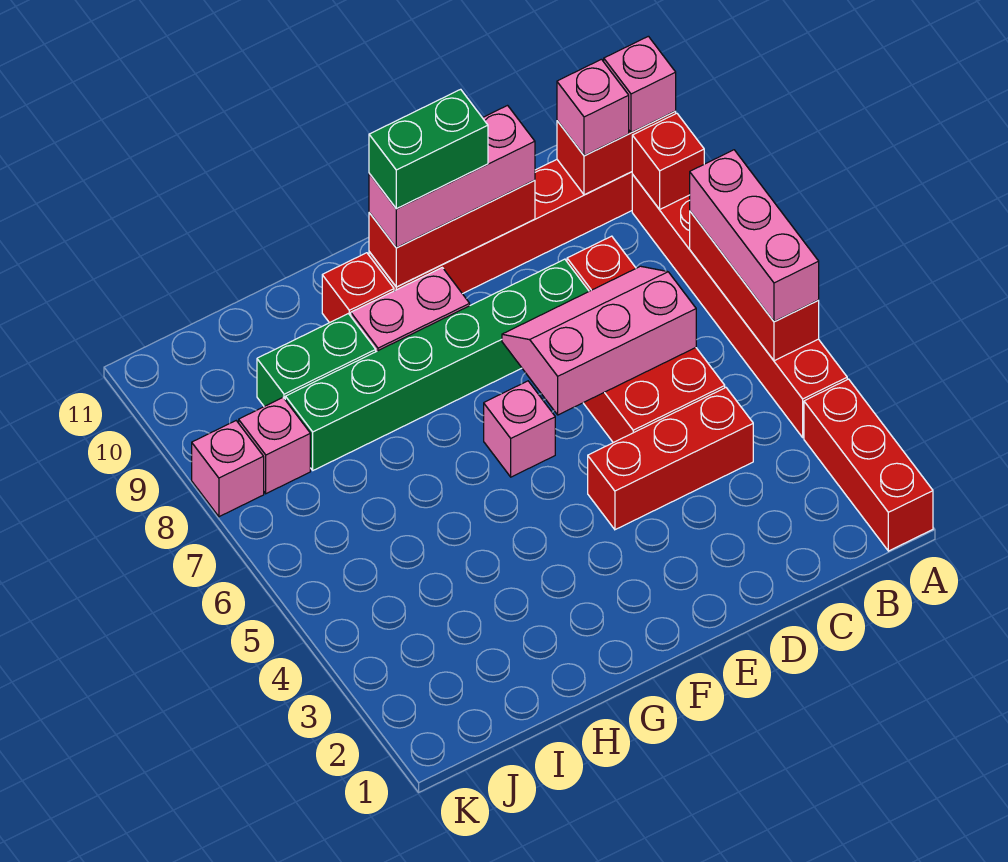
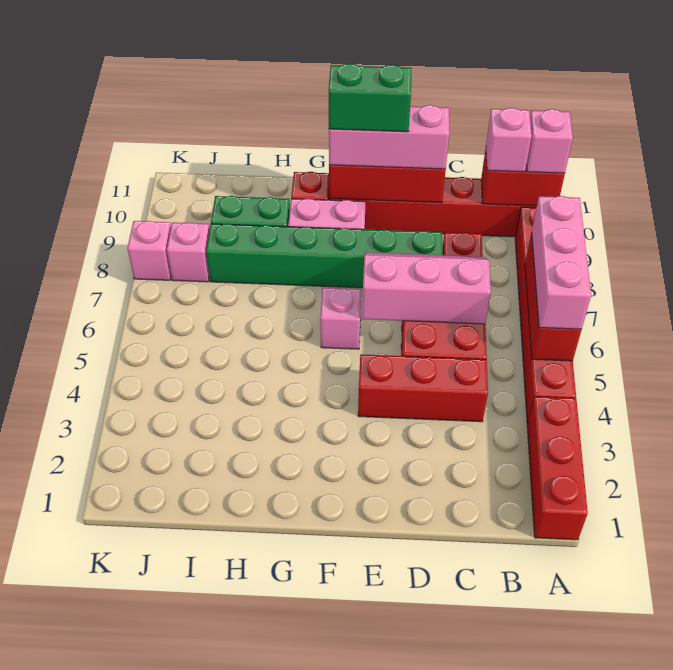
red 1x1 brick [632,113,704,209] -> none

